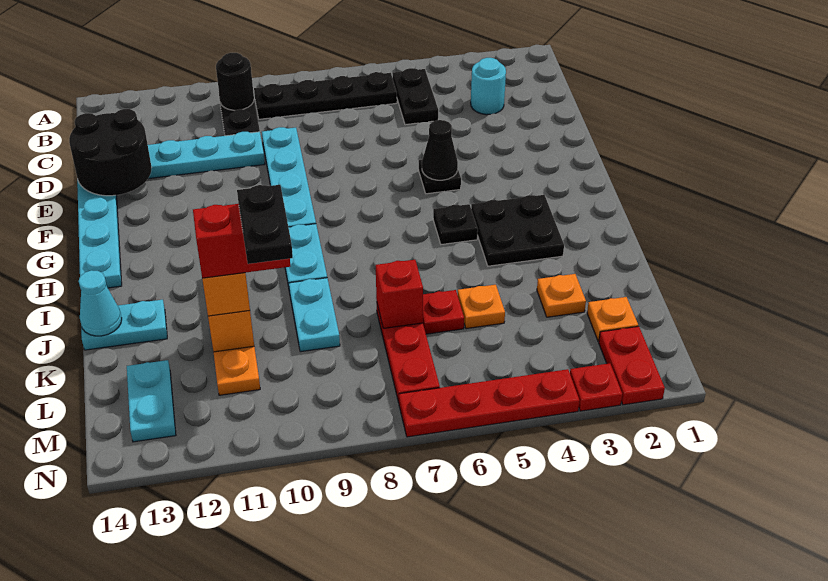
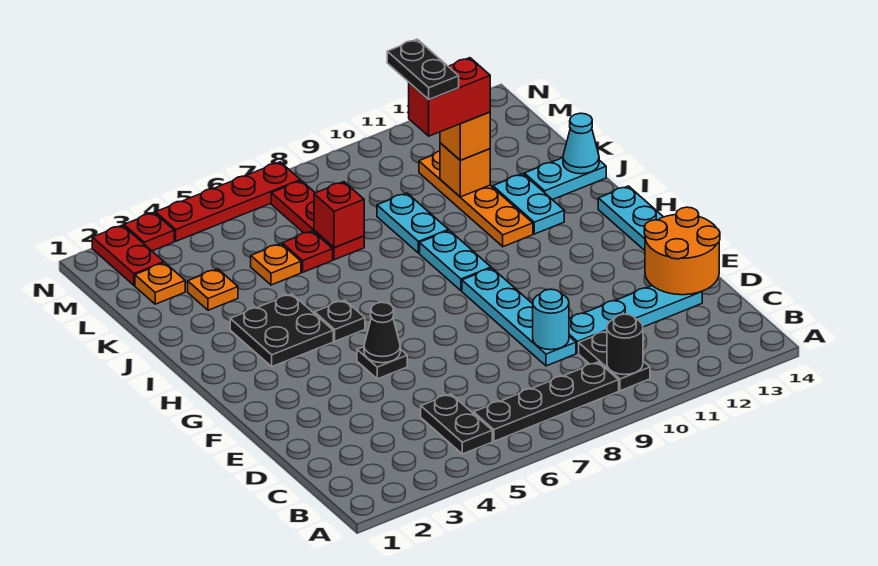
cyan 1x1 round brick [471,58,506,115] -> cyan 1x1 round brick moved to [533,289,569,350]
black 2x2 round brick [69,109,152,196] -> orange 2x2 round brick [644,207,720,295]
cyan 1x2 plate [127,360,176,442] -> cyan 1x2 plate moved to [493,174,564,234]

